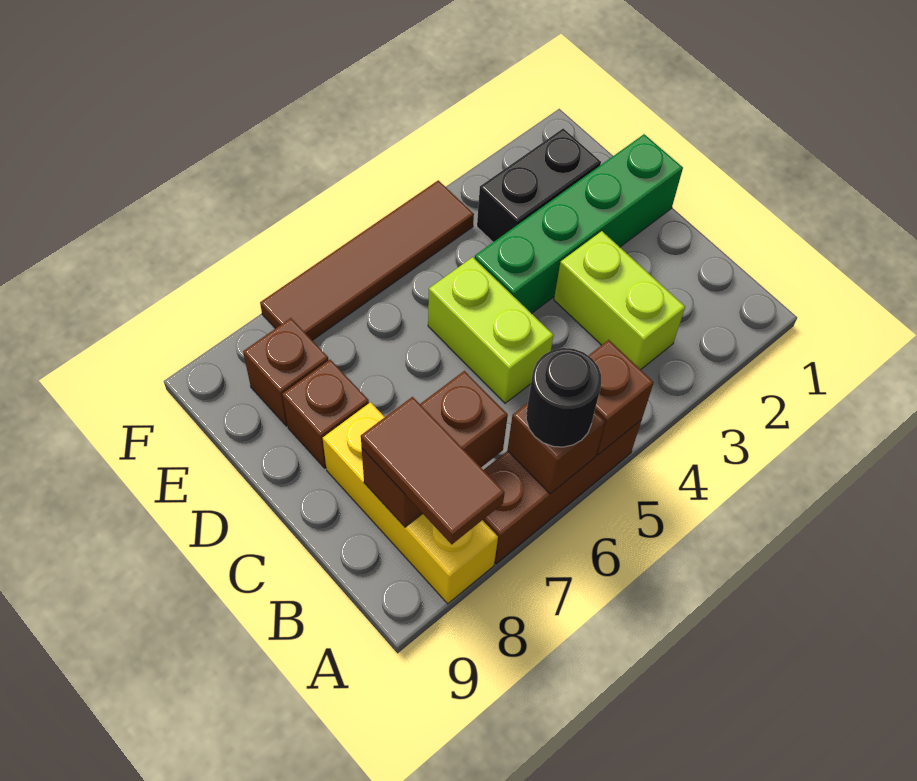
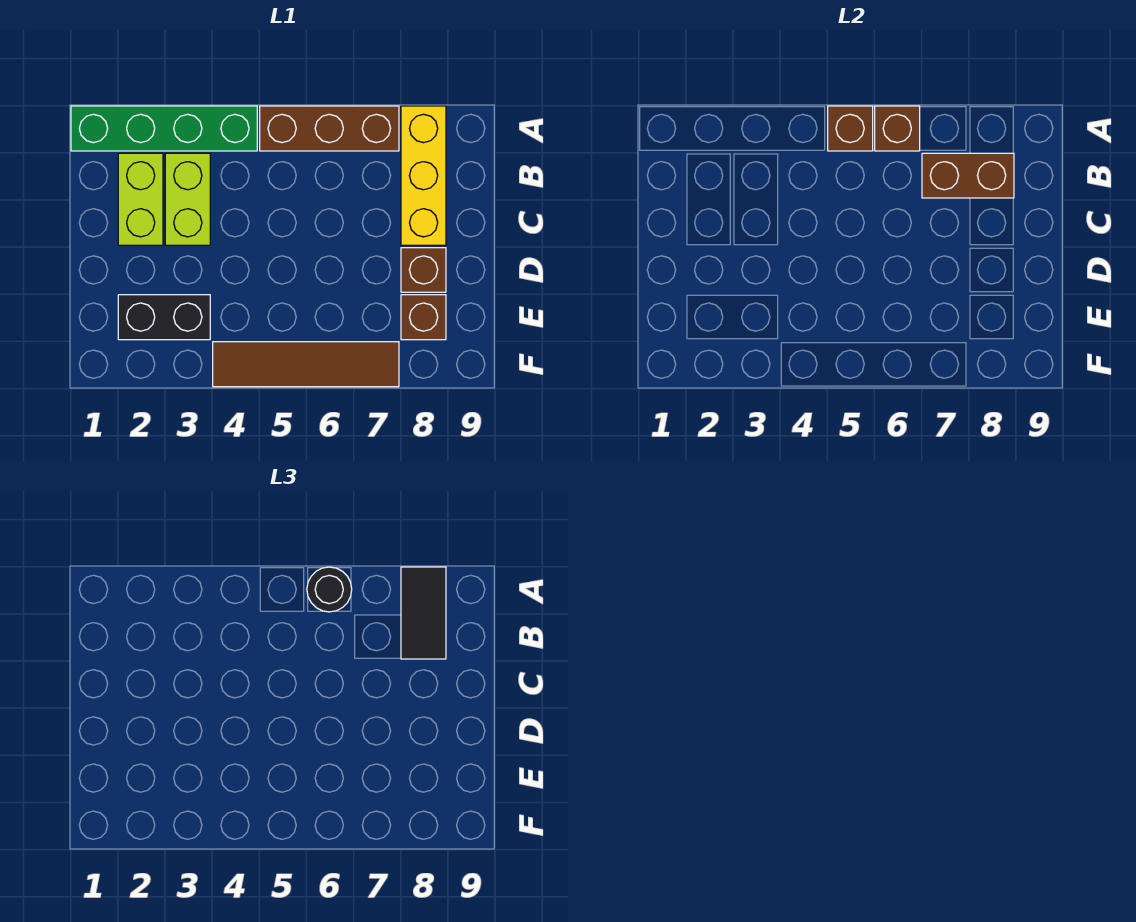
brown 1x2 tile [361,397,505,544] -> black 1x2 tile [401,567,446,659]
lime 1x2 brick [428,257,553,403] -> lime 1x2 brick moved to [118,153,163,245]
green 1x4 brick [475,134,683,314] -> green 1x4 brick moved to [71,106,257,151]

